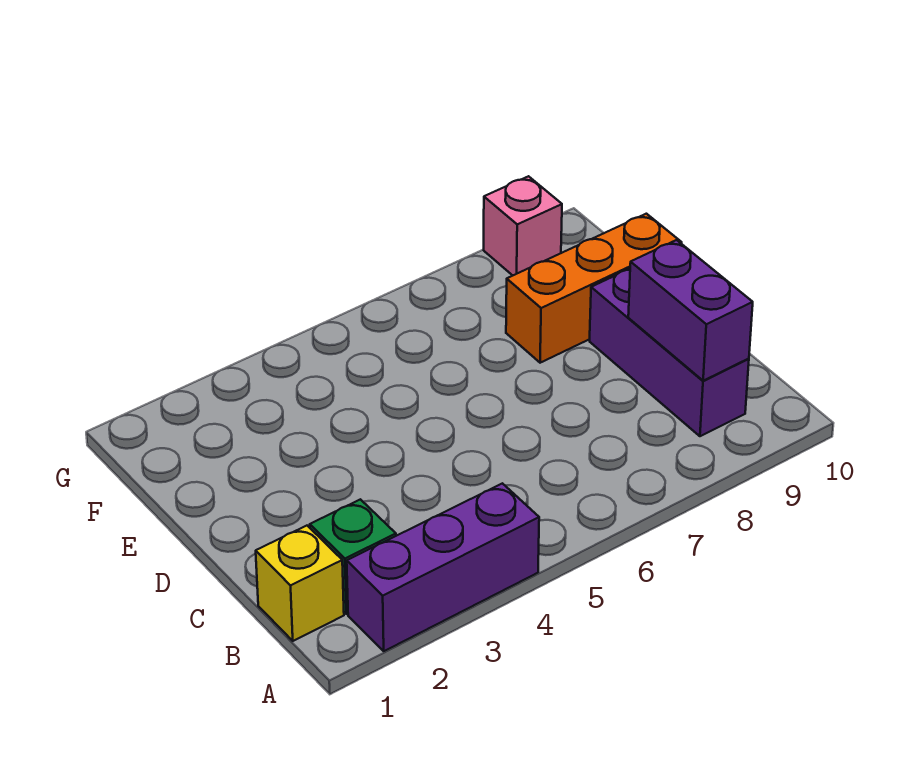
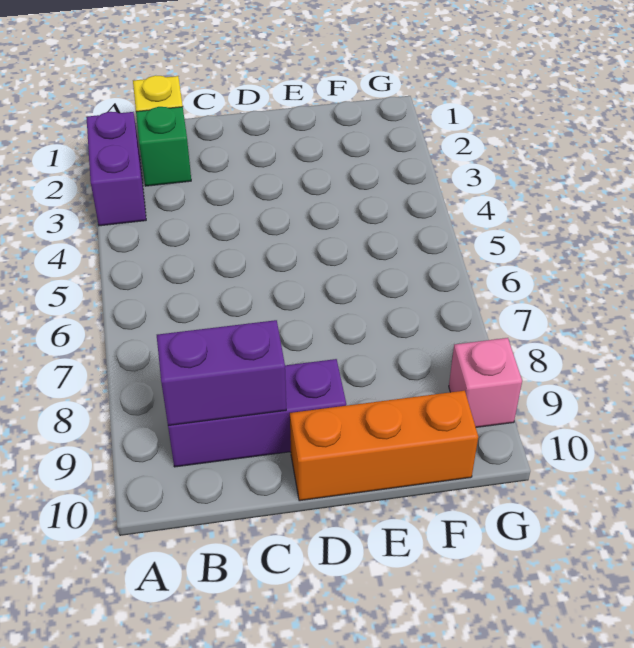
purple 1x3 brick [347,483,539,651] -> purple 1x2 brick [86,112,146,226]
orange 1x3 brick [506,214,682,363] -> orange 1x3 brick turned to [290,391,478,501]

